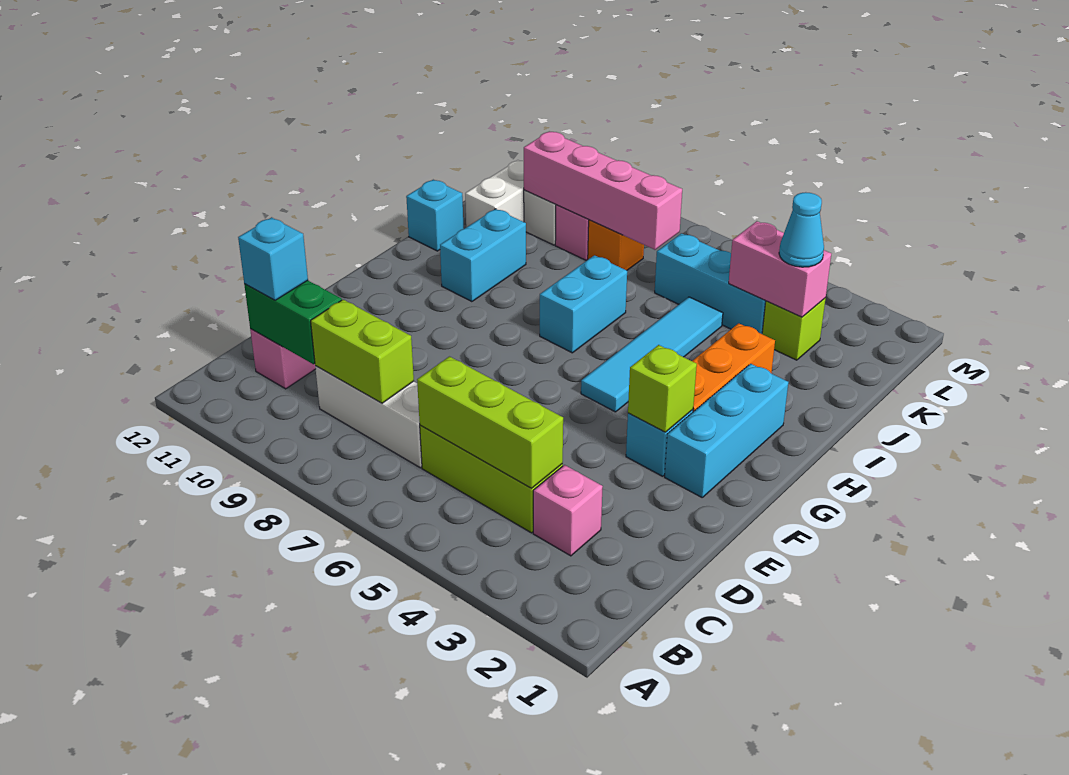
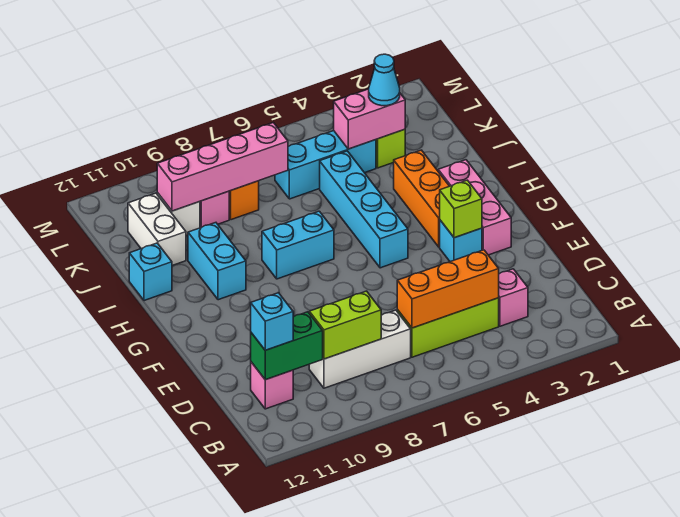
lime 1x3 brick [417,357,563,489] -> orange 1x3 brick [397,250,499,328]
cyan 1x3 brick [665,364,788,497] -> pink 1x3 brick [438,160,511,255]
cyan 1x4 tile [581,297,723,412] -> cyan 1x4 brick [320,151,408,268]
cyan 1x2 brick [540,255,627,353] -> cyan 1x2 brick turned to [262,211,334,279]

